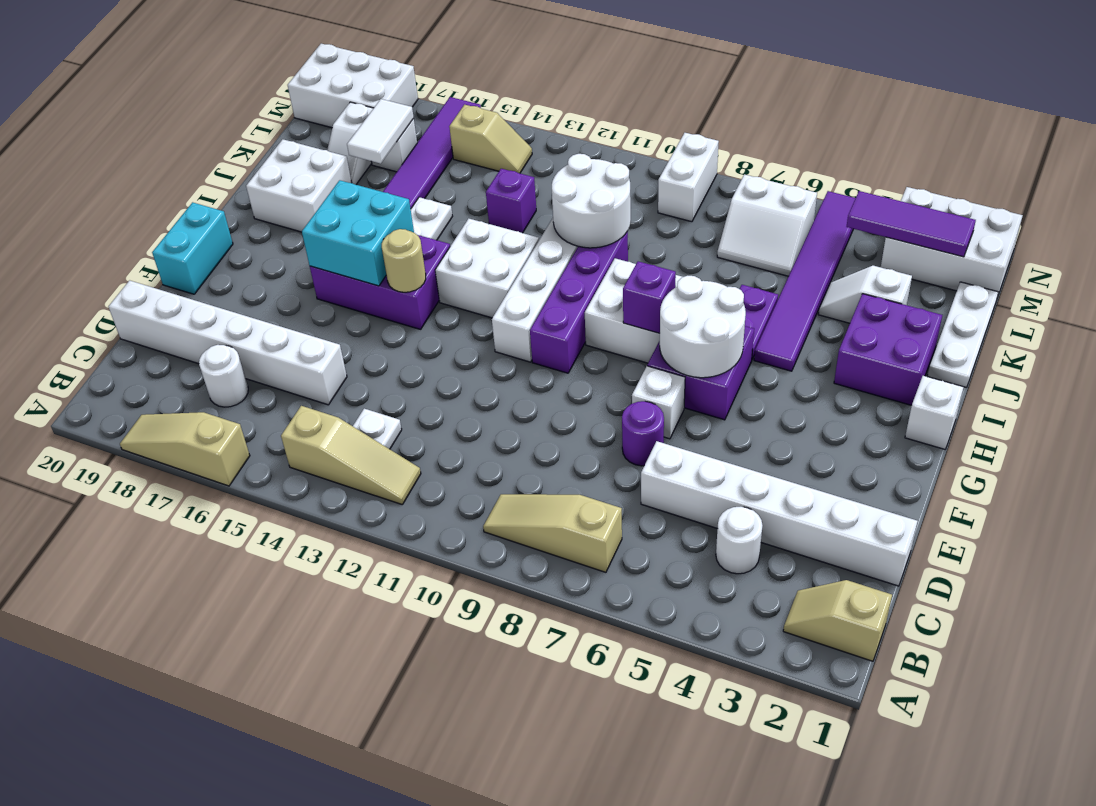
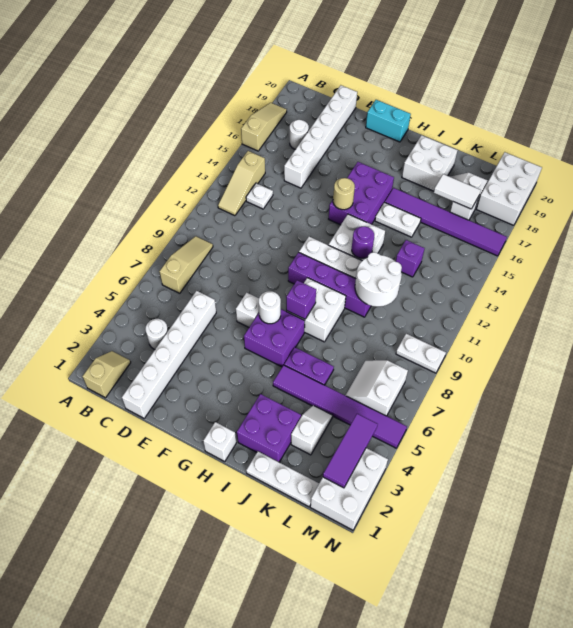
purple 1x1 round brick [622,401,664,466] -> purple 1x1 round brick moved to [352,226,374,258]
white 2x2 round brick [659,276,746,378] -> white 1x1 round brick [259,291,281,324]
cyan 2x2 brick [302,180,414,286] -> none
white 1x2 brick [658,133,719,222] -> white 1x2 plate [396,334,446,373]
tan 1x2 slope [449,105,532,173] -> none

